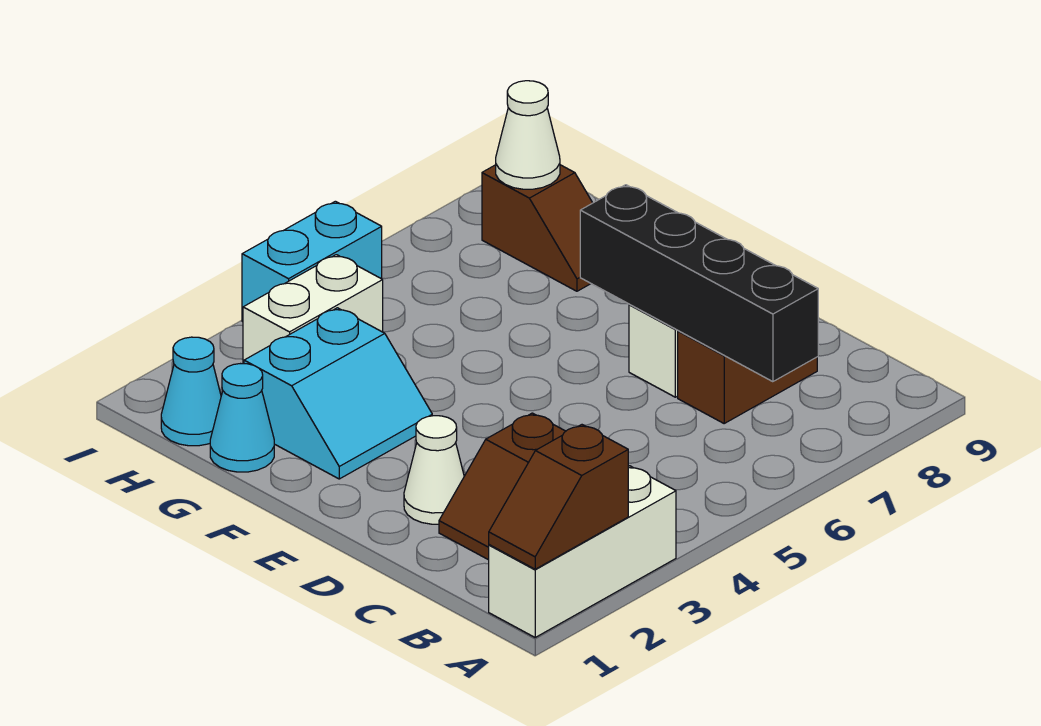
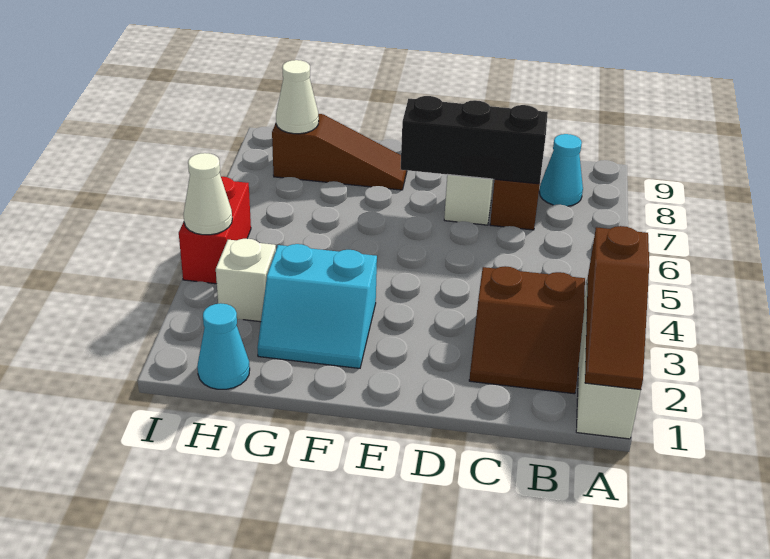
brown 1x2 slope [489,425,628,569] -> brown 1x3 slope [585,226,649,390]
black 1x4 brick [580,185,818,382] -> black 1x3 brick [401,96,548,184]
white 1x1 cone [404,416,464,524] -> white 1x1 cone moved to [183,153,232,235]
cyan 2x2 slope [244,308,432,479] -> cyan 2x2 slope turned to [257,244,377,368]
cyan 1x1 cone [210,364,274,472] -> cyan 1x1 cone moved to [539,134,583,206]
brown 1x2 slope [482,165,592,291] -> brown 1x3 slope [272,114,407,190]
white 1x2 brick [243,255,383,364] -> white 1x1 brick [216,238,276,322]
cyan 1x2 brick [242,201,382,322] -> red 1x2 brick [179,177,251,284]

